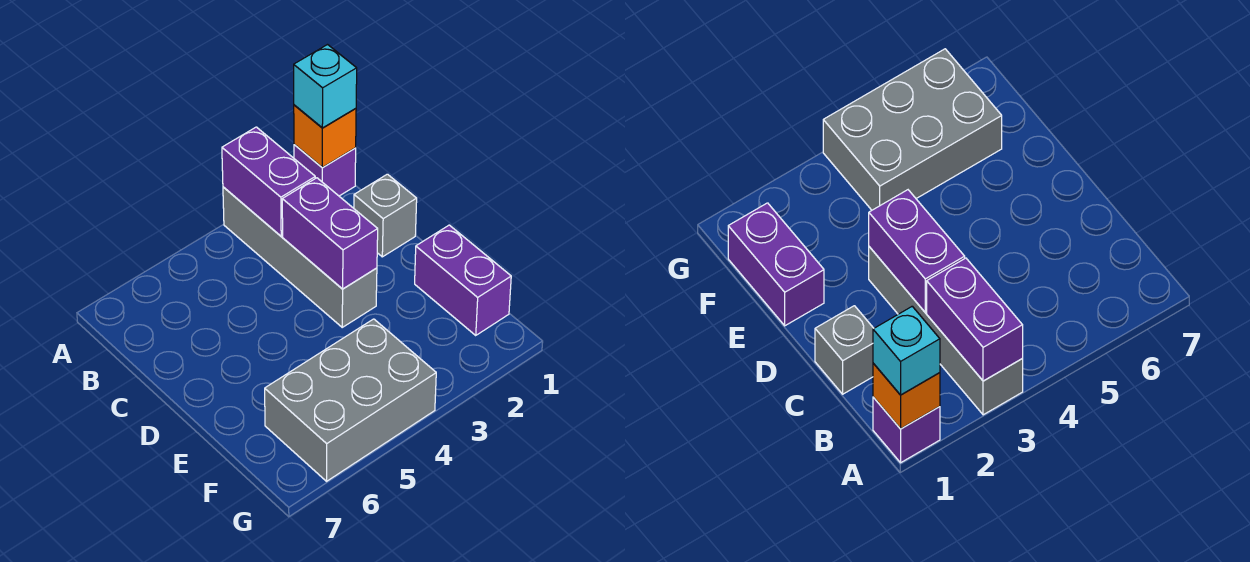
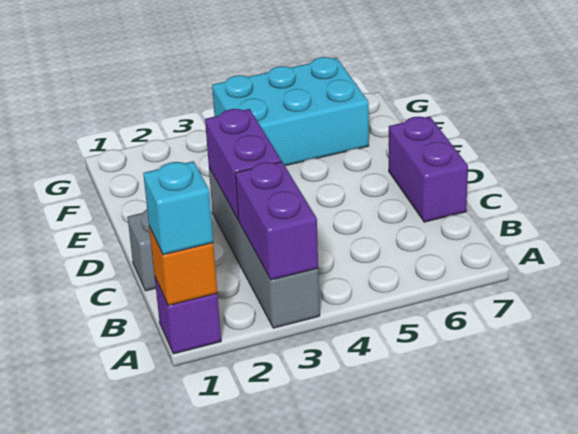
purple 1x2 brick [415,225,511,335] -> purple 1x2 brick moved to [389,117,468,222]
grey 2x3 brick [265,319,436,481] -> cyan 2x3 brick [212,57,369,166]

